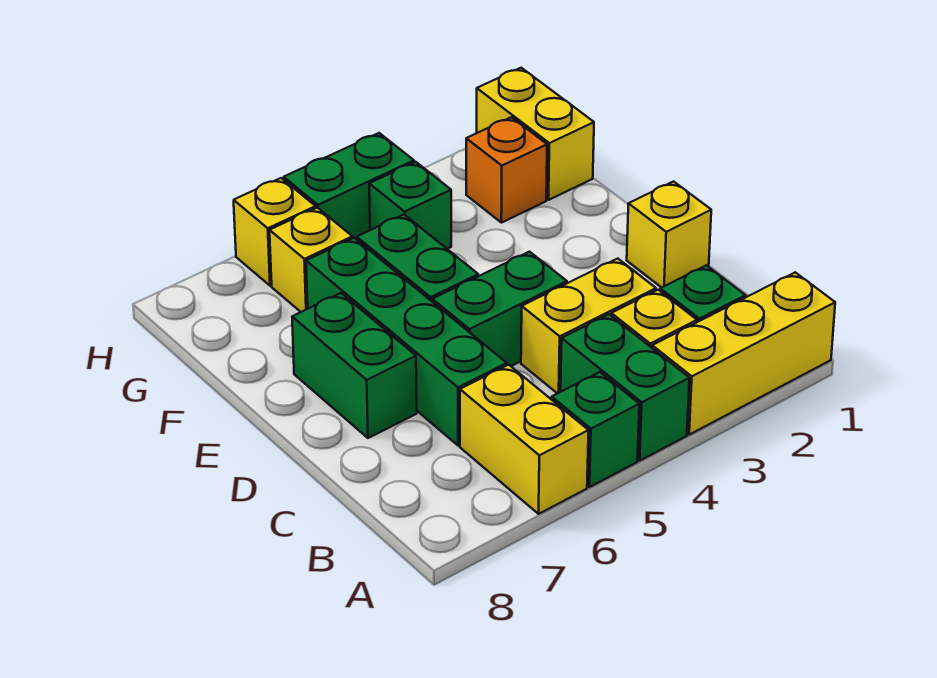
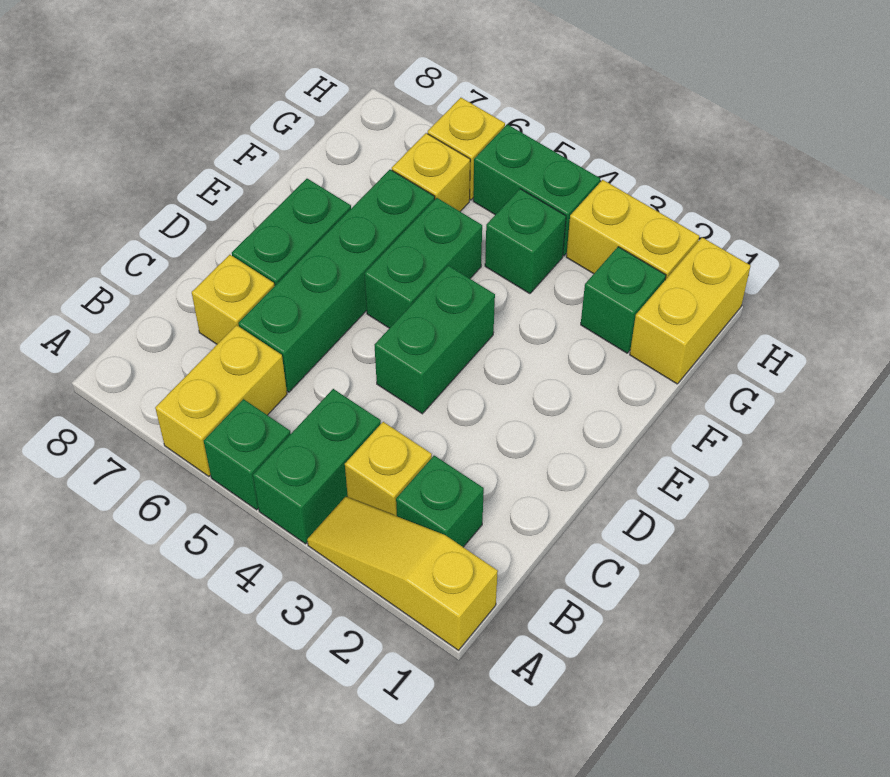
yellow 1x3 brick [652,272,835,434] -> yellow 1x3 slope [307,497,498,650]
yellow 1x2 brick [521,259,656,394] -> yellow 1x2 brick moved to [566,180,699,280]
yellow 1x1 brick [627,182,711,288] -> yellow 1x1 brick moved to [192,255,274,344]
green 1x2 brick [432,252,567,366] -> green 1x2 brick turned to [375,265,495,414]
orange 1x1 brick [466,117,547,223] -> green 1x1 brick [581,247,666,353]

